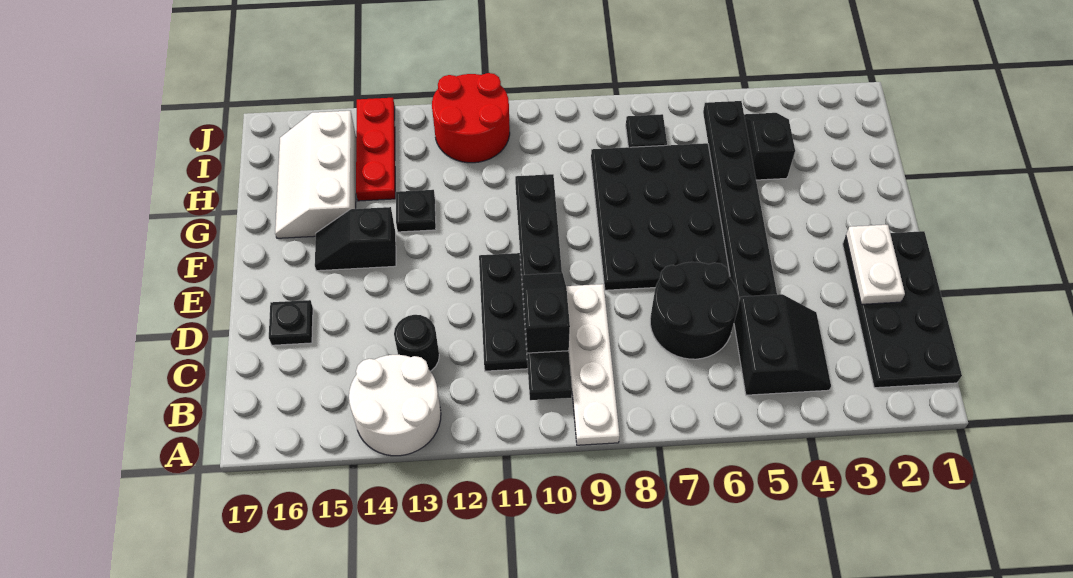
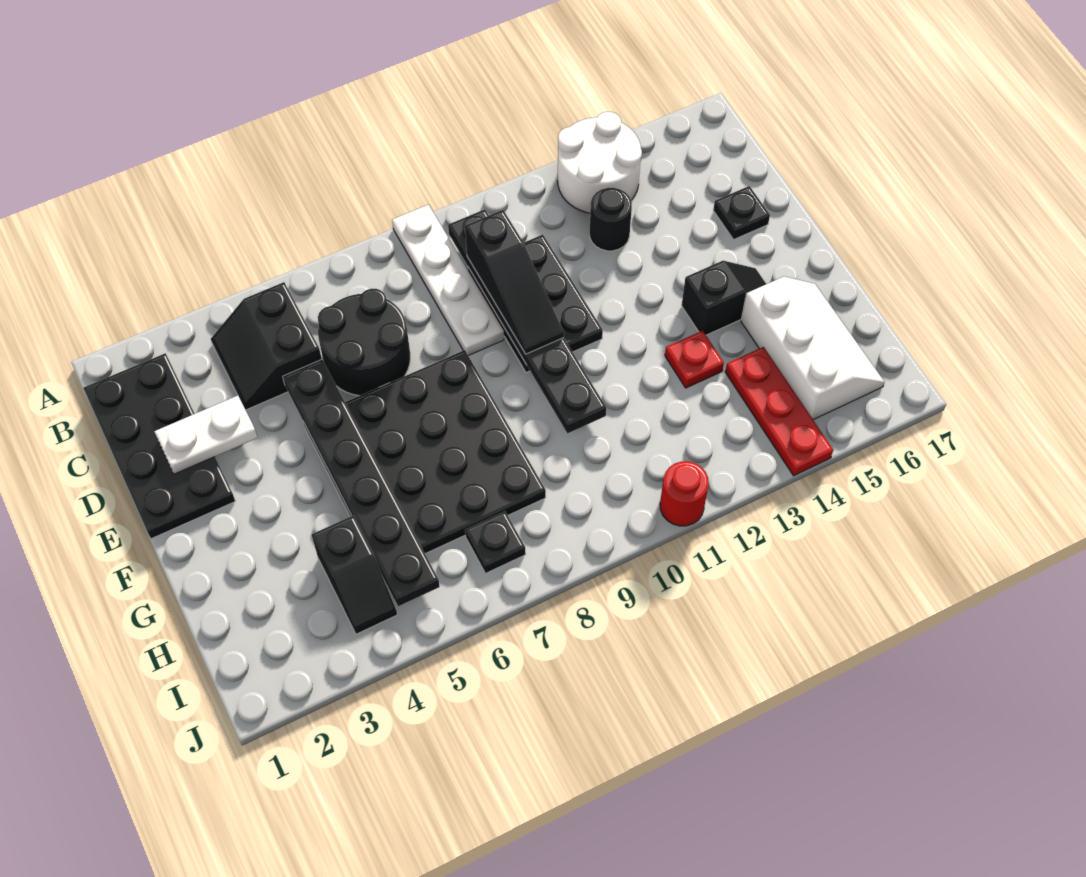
black 1x2 slope [522,273,570,353] -> black 1x3 slope [465,210,564,354]
white 1x2 plate [846,225,905,304] -> white 1x2 plate turned to [154,396,258,474]
black 1x1 plate [396,190,436,232] -> red 1x1 plate [665,331,724,388]
red 2x2 round brick [432,73,510,163] -> red 1x1 round brick [660,461,709,526]

